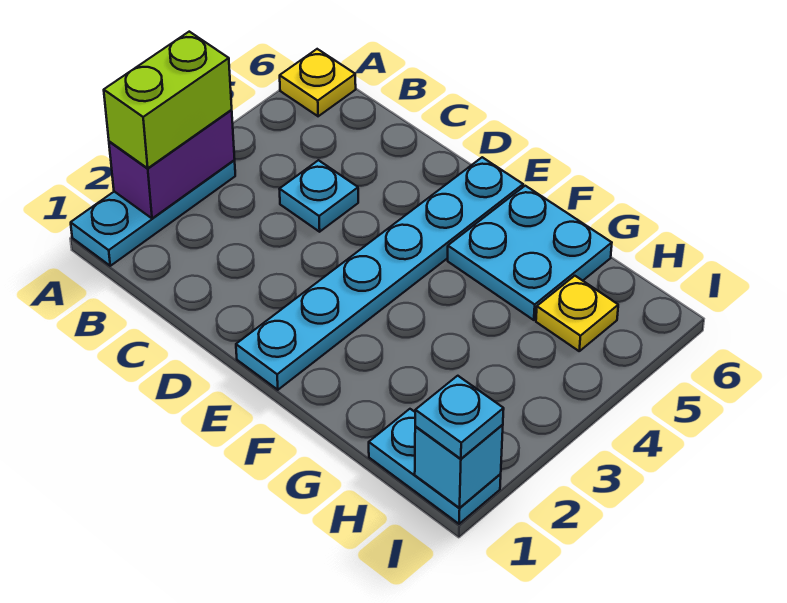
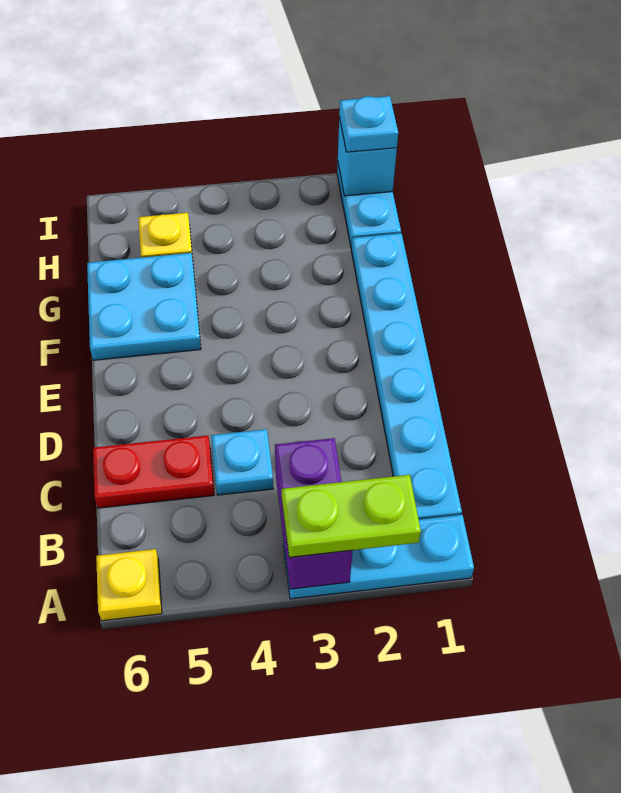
purple 1x2 brick [109,110,235,218] -> purple 1x2 brick turned to [275,438,352,589]
lime 1x2 brick [104,32,232,168] -> lime 1x2 plate [282,475,421,557]
none -> red 1x2 plate [93,436,214,508]
cyan 1x6 plate [236,157,523,390] -> cyan 1x6 plate turned to [351,233,462,520]

